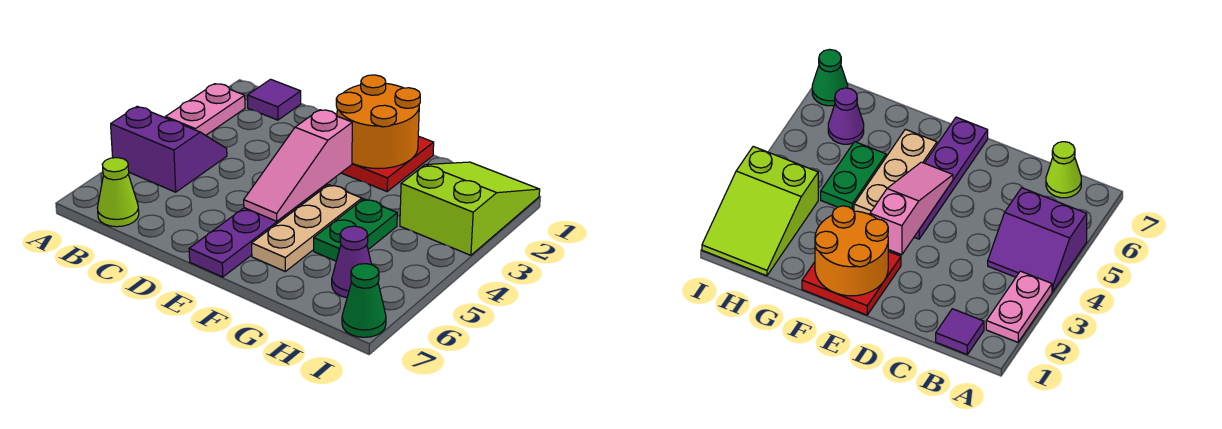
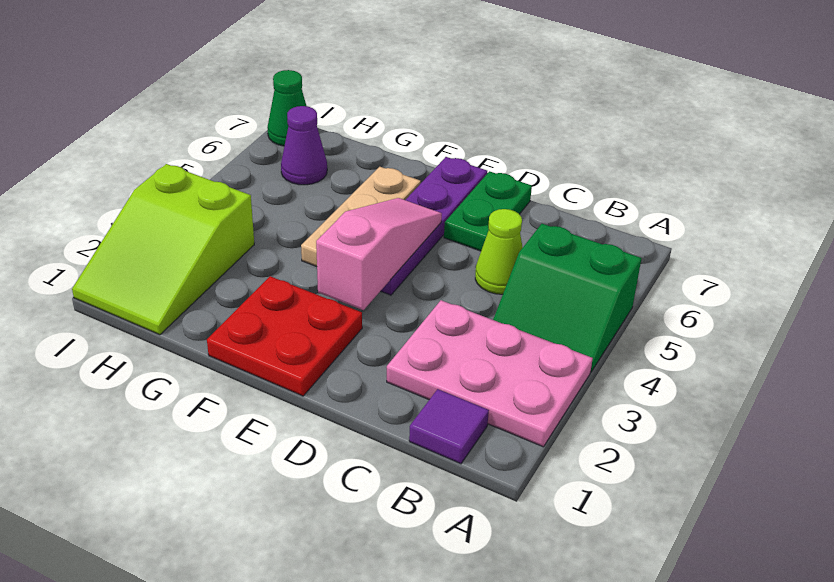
pink 1x2 plate [166,84,245,135] -> pink 2x3 plate [387,300,593,447]
purple 2x2 slope [111,106,227,192] -> green 2x2 slope [493,224,641,372]
lime 1x1 cone [97,158,139,227] -> lime 1x1 cone moved to [475,209,523,294]
orange 2x2 round brick [336,75,420,169] -> none
green 1x2 plate [314,199,397,261] -> green 1x2 plate moved to [444,171,532,251]

